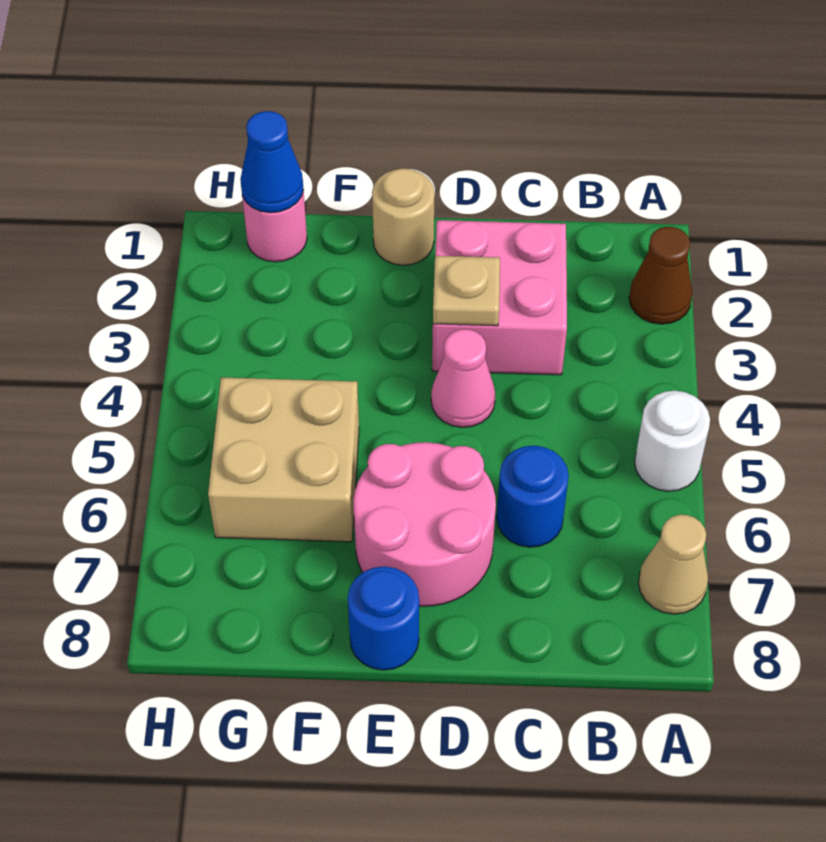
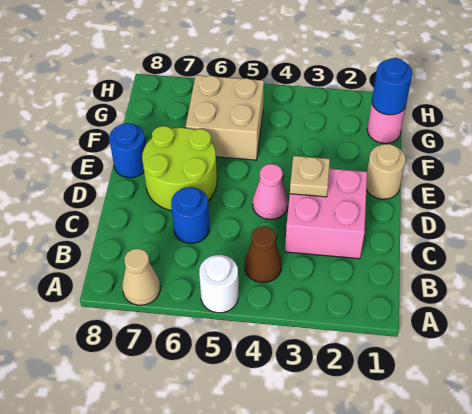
brown 1x1 cone [629,227,692,324] -> brown 1x1 cone moved to [245,226,282,283]
pink 2x2 round brick [353,442,496,606] -> lime 2x2 round brick [142,126,217,211]
blue 1x1 cone [240,111,304,213] -> blue 1x1 round brick [372,58,412,115]

